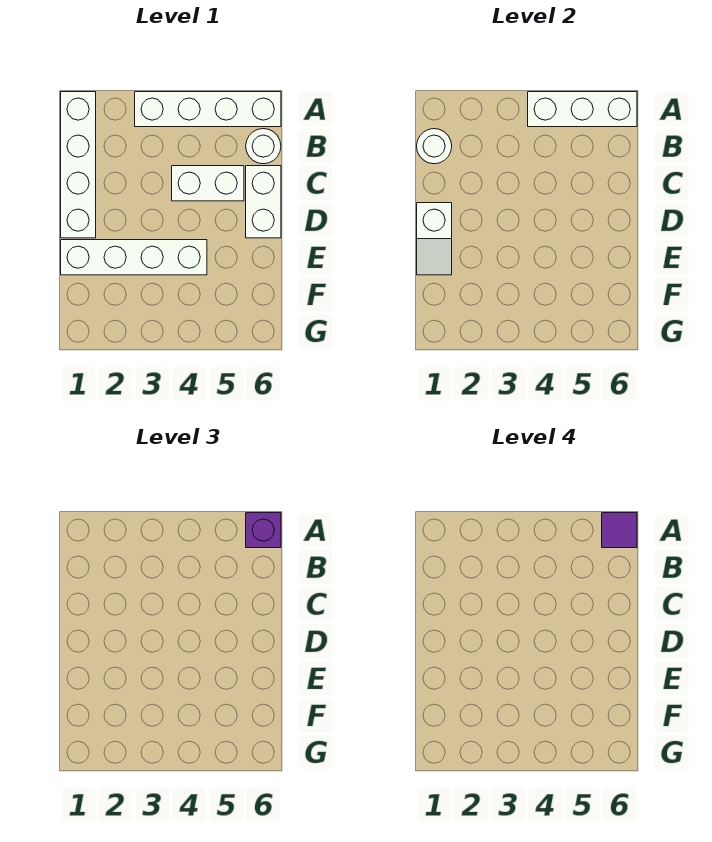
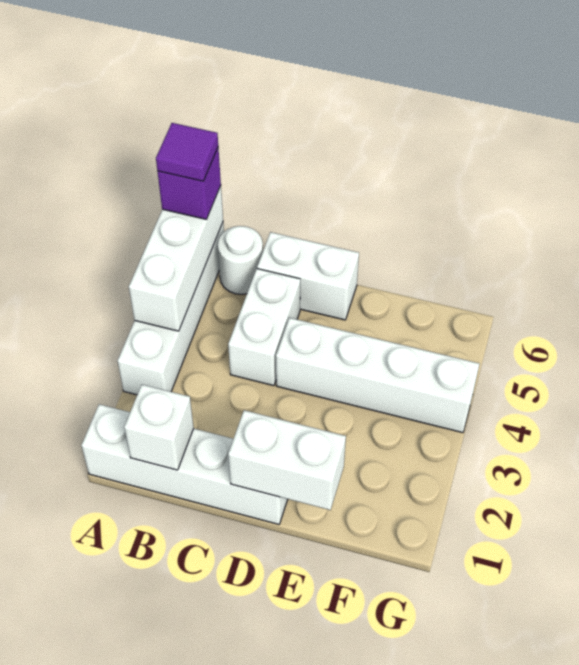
white 1x1 round brick [417,129,452,164] -> white 1x1 brick [124,385,194,470]
white 1x2 slope [417,203,452,275] -> white 1x2 brick [228,410,346,510]
white 1x4 brick [61,240,207,275] -> white 1x4 brick turned to [276,318,479,433]

